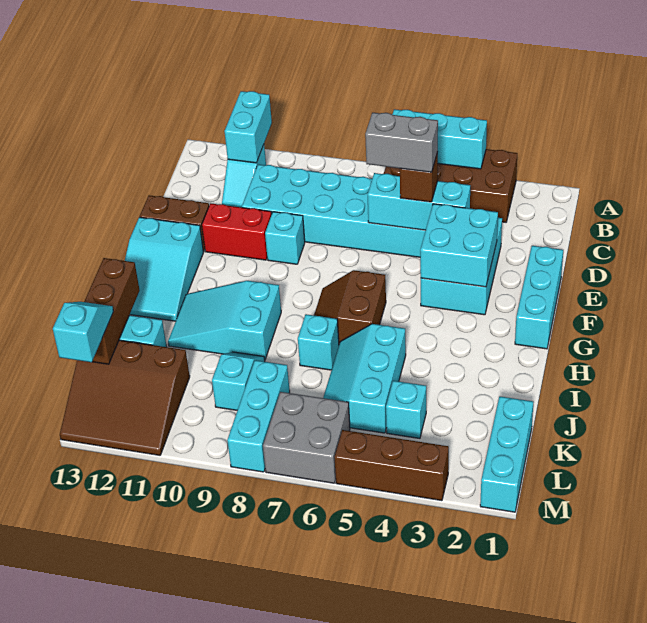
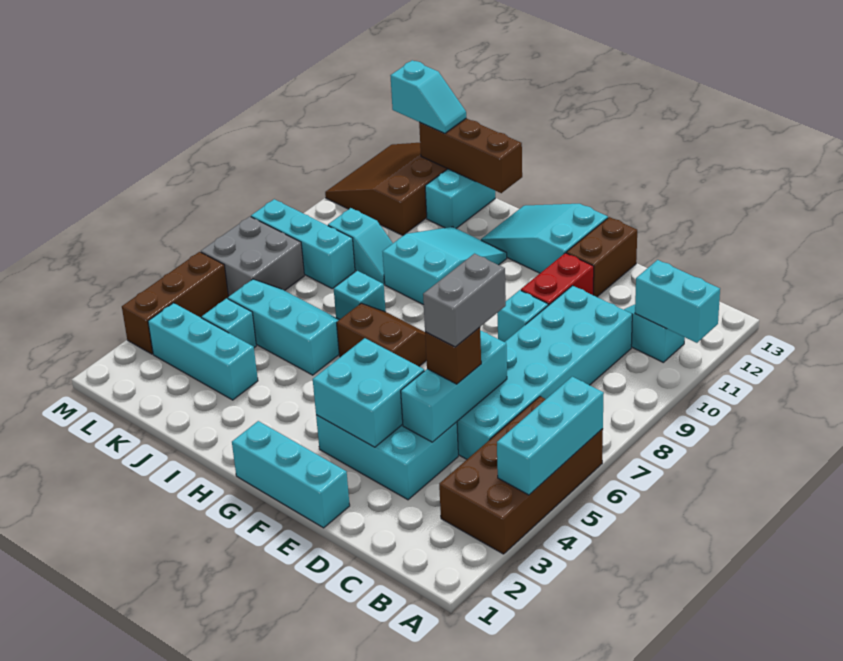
cyan 1x3 brick [480,397,533,512] -> cyan 1x3 brick moved to [148,303,258,400]

